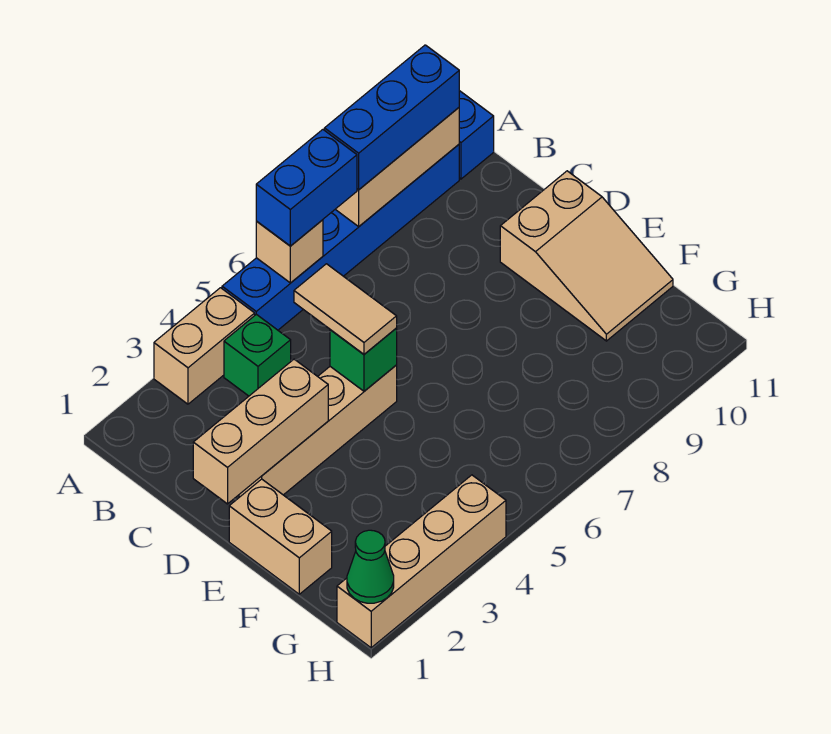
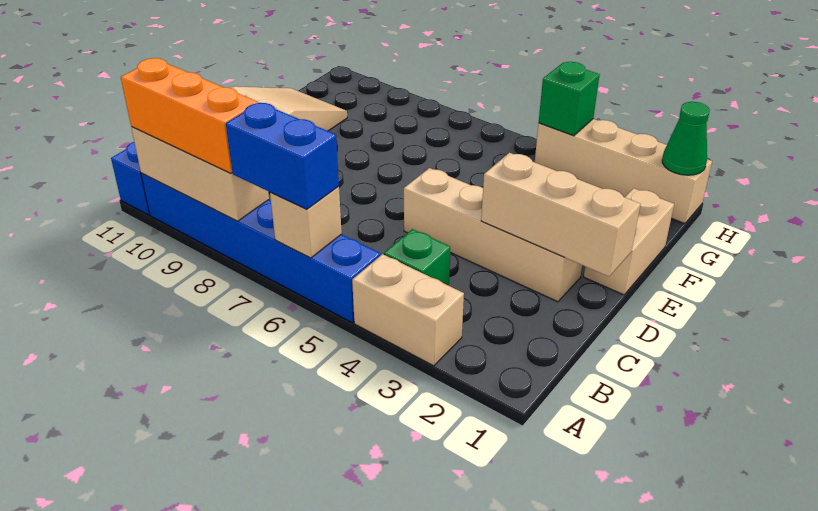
blue 1x3 brick [324,45,459,190] -> orange 1x3 brick [121,58,258,174]
tan 1x2 tile [294,264,397,354] -> none
green 1x1 brick [330,328,397,391] -> green 1x1 brick moved to [539,62,600,136]

